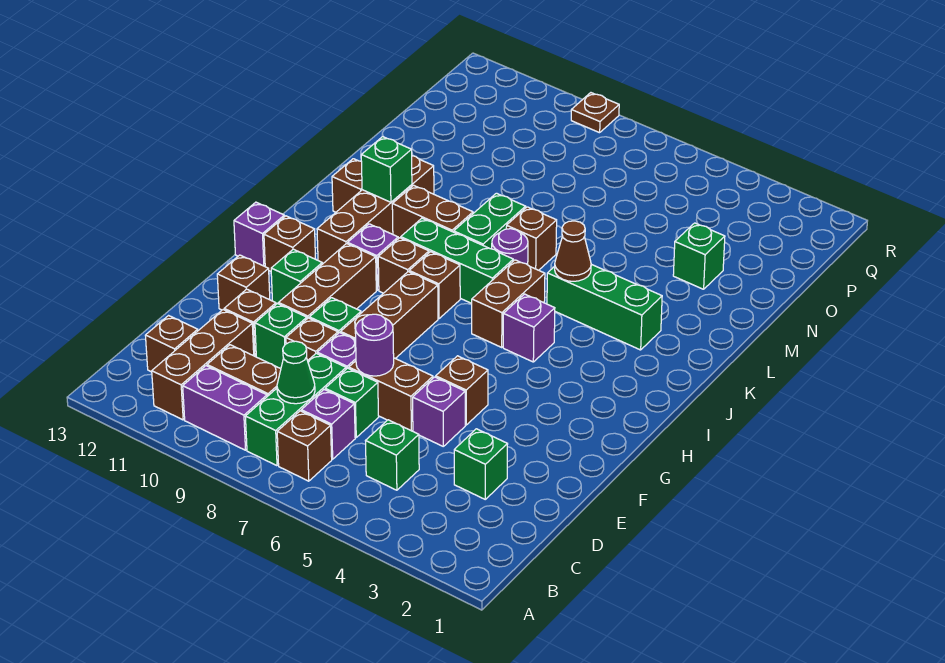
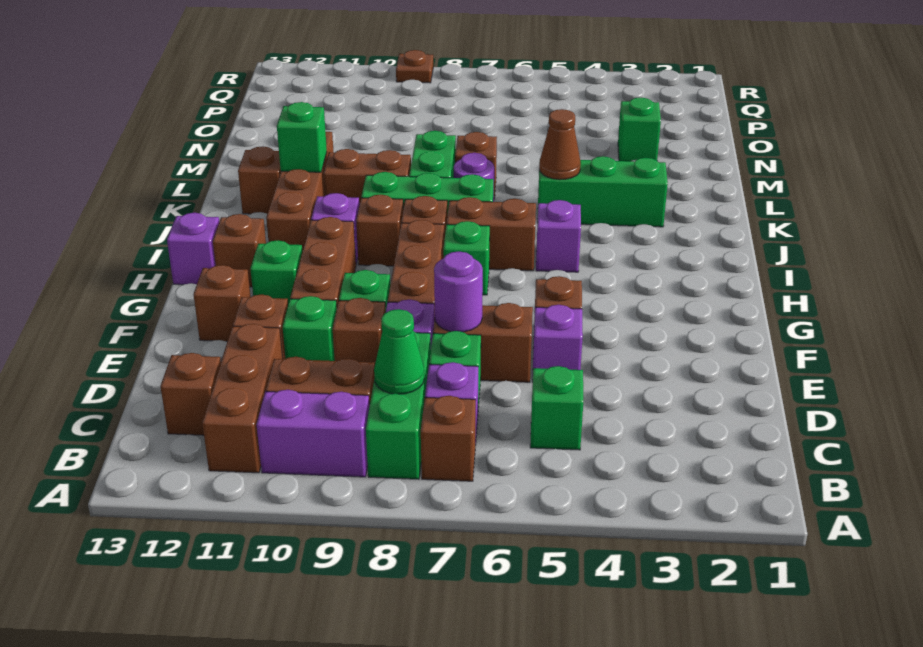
green 1x1 brick [454,429,508,499] -> green 1x1 brick moved to [443,221,490,295]
brown 1x2 brick [472,260,545,347] -> brown 1x2 brick turned to [447,197,536,271]

